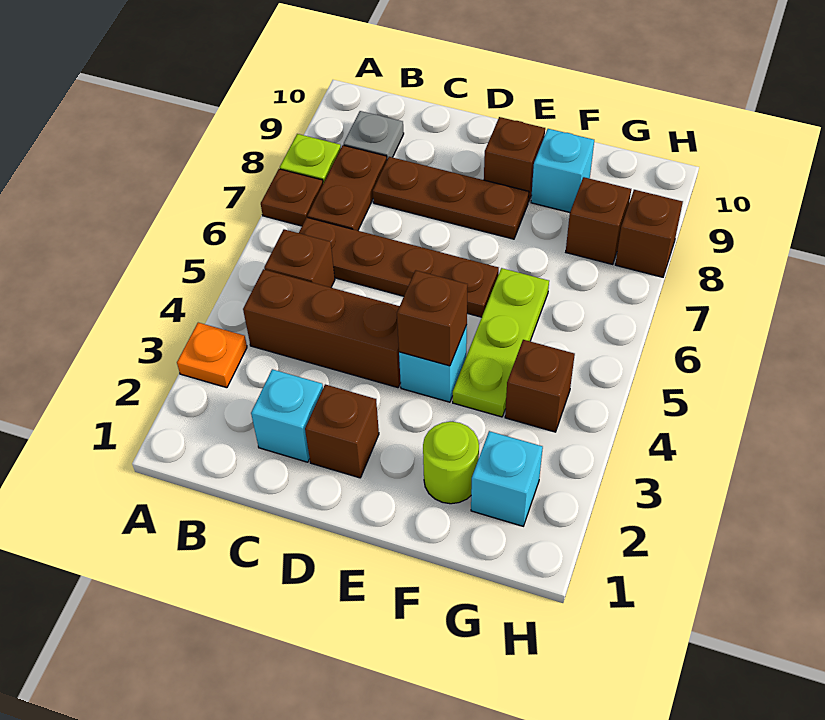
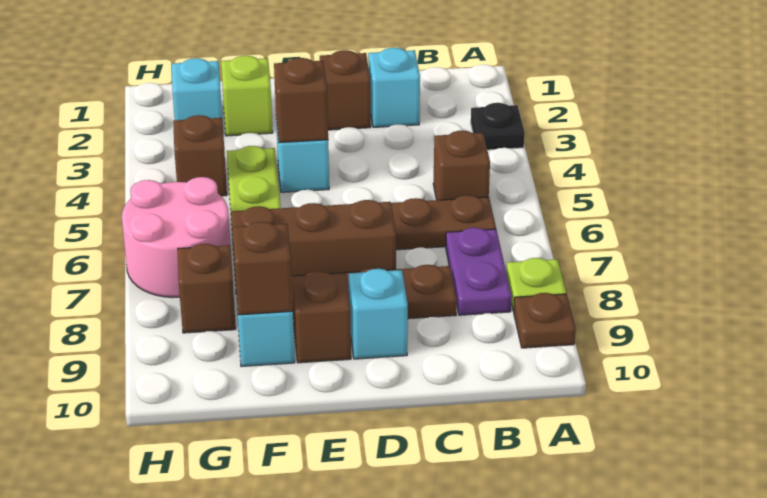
orange 1x1 plate [177,323,247,388] -> black 1x1 plate [471,103,525,150]
brown 1x1 plate [261,169,323,226] -> brown 1x1 plate moved to [514,293,576,348]
brown 1x3 brick [243,269,401,388] -> brown 1x3 brick moved to [231,200,396,284]
brown 1x2 plate [308,145,387,231] -> purple 1x2 plate [446,228,512,315]
grey 1x1 plate [344,111,404,159] -> none
none -> cyan 1x1 brick [349,269,408,359]
lime 1x1 round brick [423,422,479,504] -> lime 1x1 brick [221,56,273,136]
none -> pink 2x2 round brick [122,177,230,298]
brown 1x1 brick [615,190,683,277] -> brown 1x1 brick moved to [232,222,293,315]

